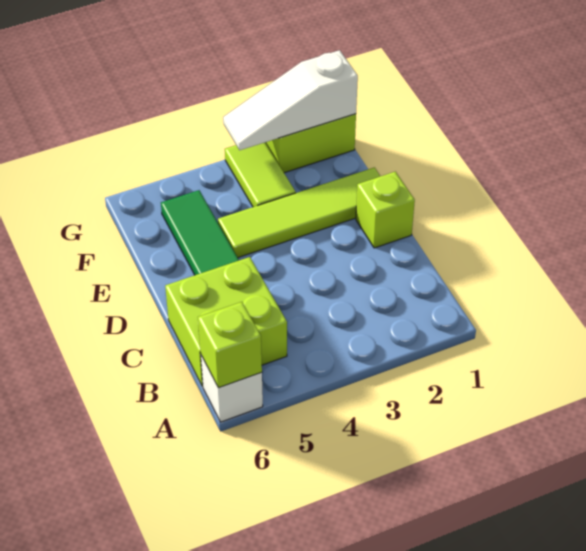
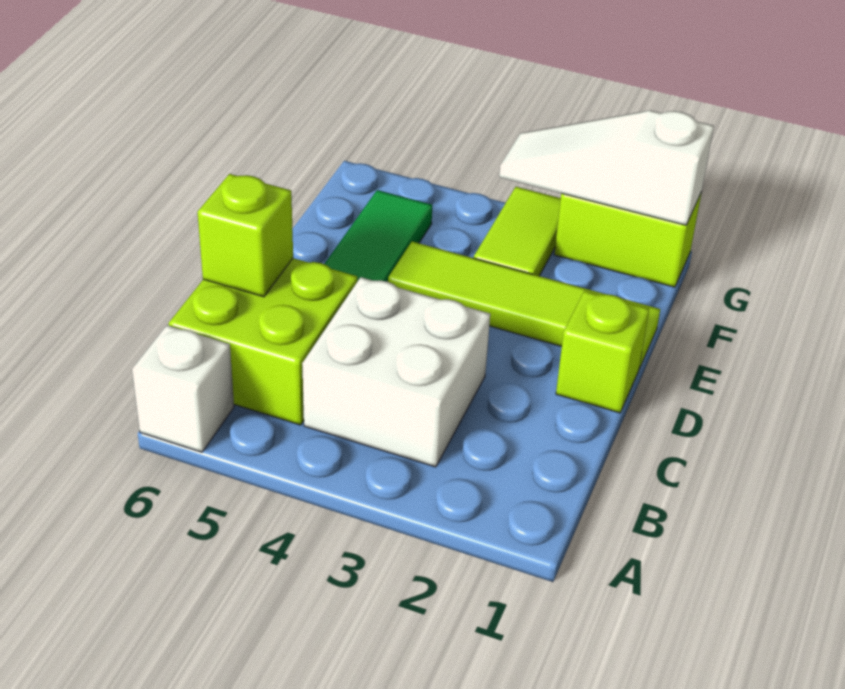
lime 1x1 brick [198,302,262,388] -> lime 1x1 brick moved to [198,174,293,297]
none -> white 2x2 brick [302,277,490,467]

